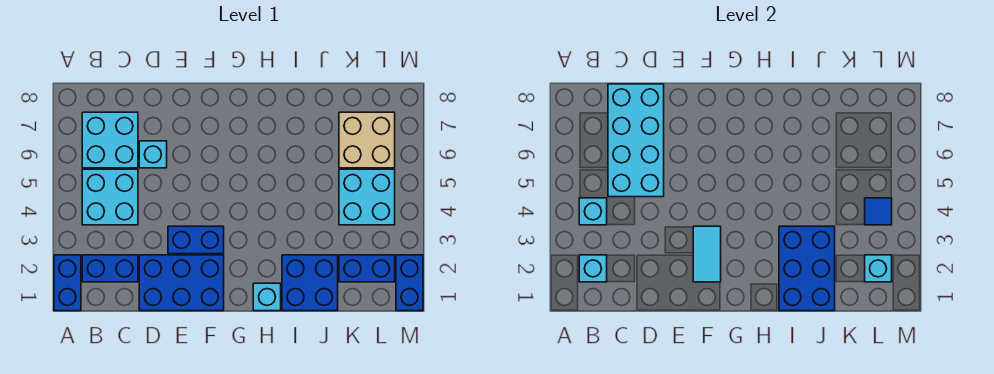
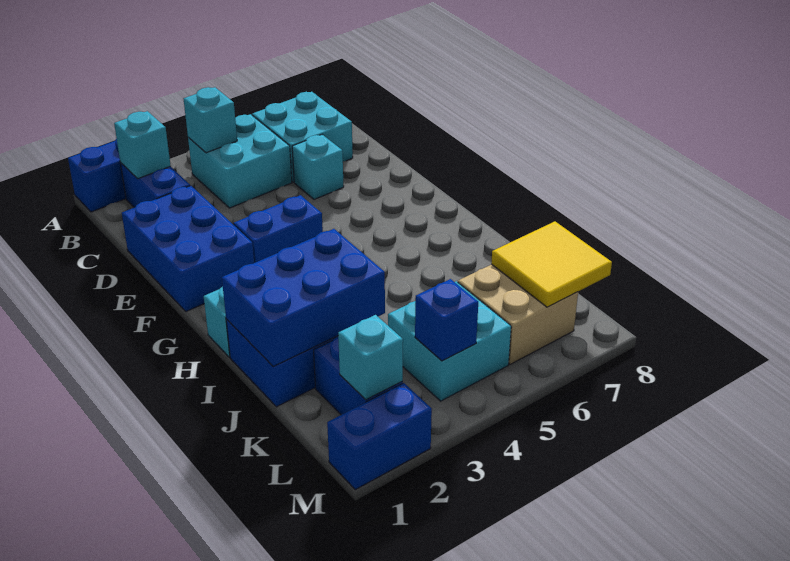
cyan 2x4 brick [608,84,664,197] -> none
blue 1x2 brick [168,226,224,254] -> blue 1x2 brick turned to [234,195,323,263]
cyan 1x2 tile [693,226,721,282] -> none
none -> yellow 2x2 tile [491,222,612,307]
blue 1x1 tile [865,198,892,225] -> blue 1x1 brick [415,279,478,361]

